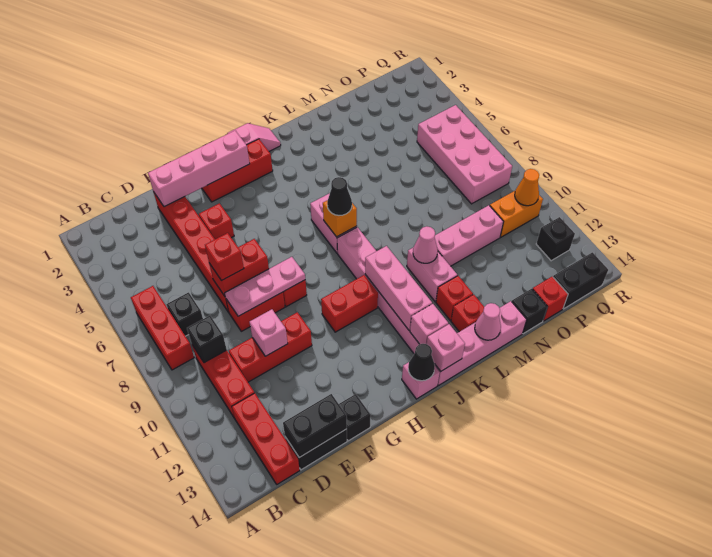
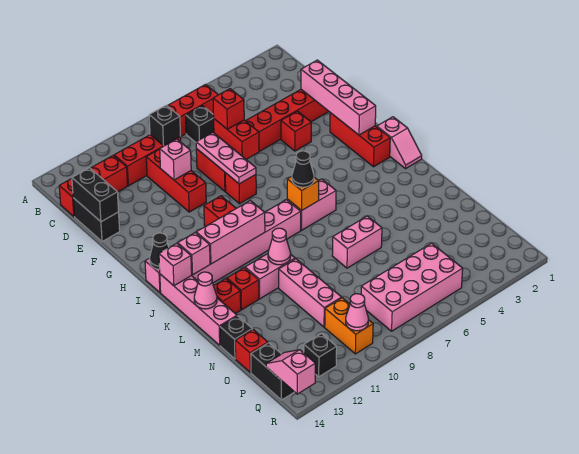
black 1x1 brick [339,394,371,441] -> none
none -> pink 1x2 brick [332,216,382,268]
orange 1x1 cone [515,169,539,206] -> pink 1x1 cone [346,294,369,331]
none -> pink 1x2 slope [266,350,315,394]

